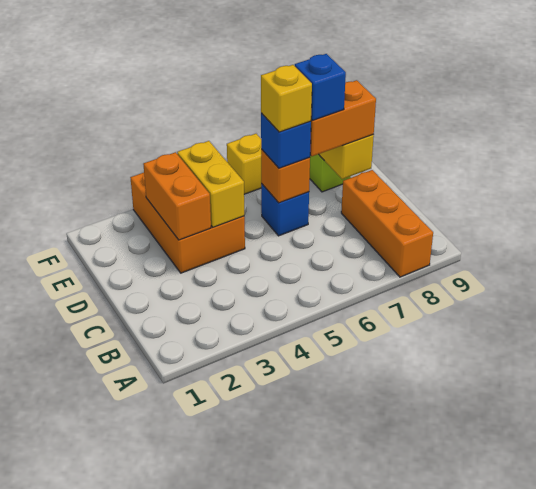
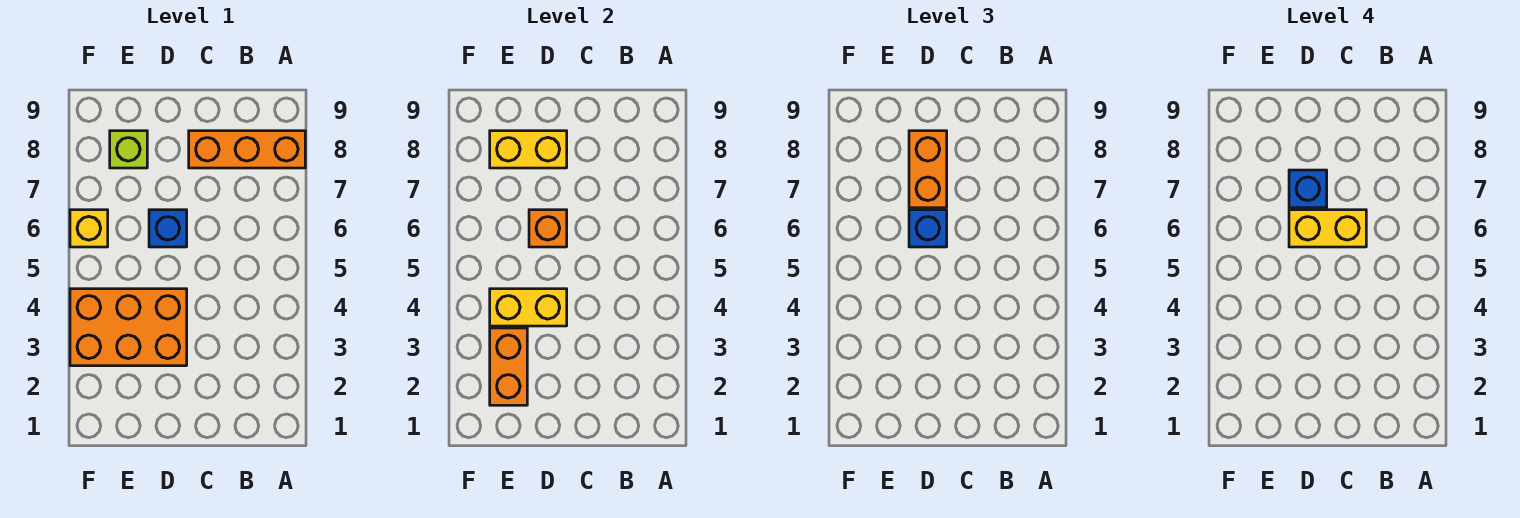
orange 1x2 brick [143,152,211,240] -> orange 1x2 brick turned to [490,328,527,405]
yellow 1x1 brick [261,65,312,132] -> yellow 1x2 brick [1289,210,1366,247]

